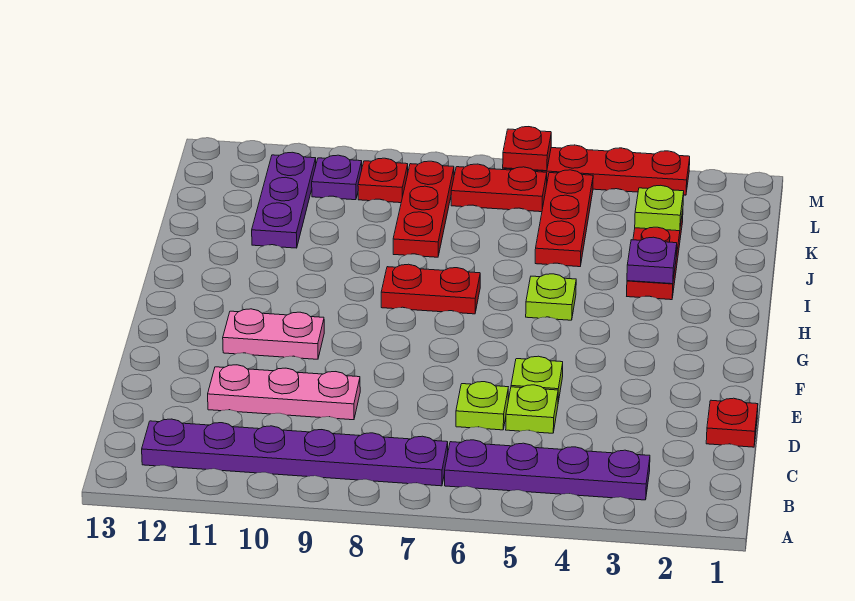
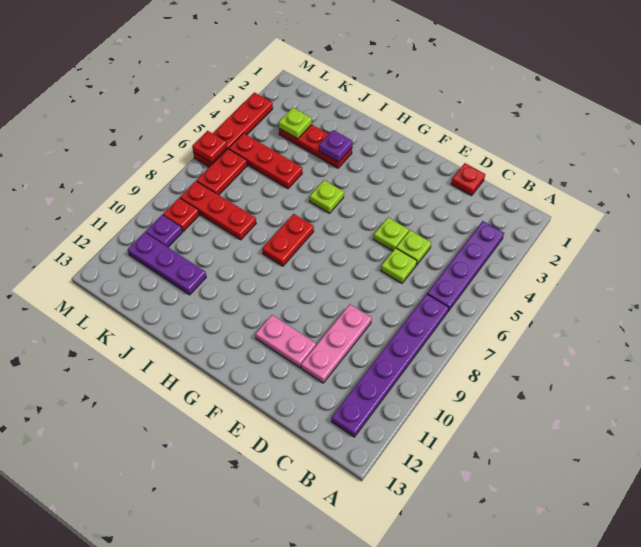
pink 1x2 plate [223,309,324,359] -> pink 1x2 plate turned to [255,315,316,368]

